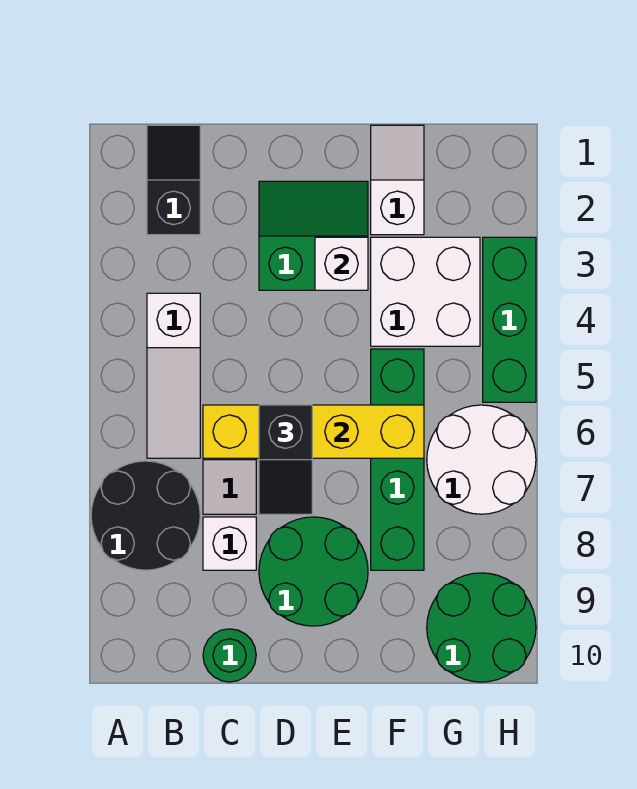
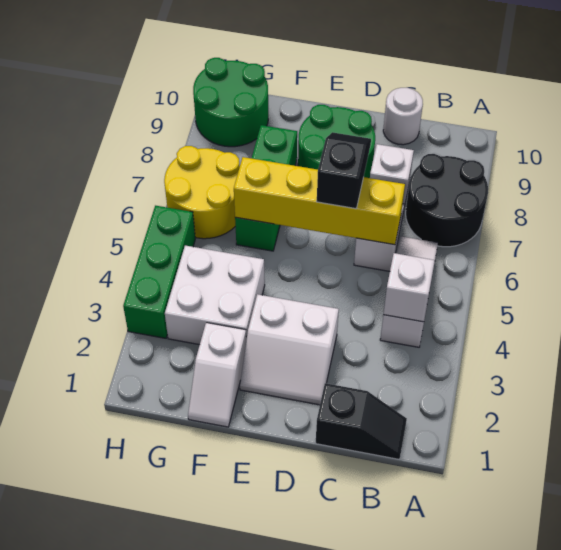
black 1x2 slope [147,125,200,235] -> black 1x2 slope turned to [316,383,407,459]
green 1x1 round brick [203,629,256,682] -> white 1x1 round brick [383,88,423,145]
green 2x2 slope [259,181,368,290] -> white 2x2 slope [240,294,339,405]
white 1x1 brick [315,237,368,290] -> white 1x1 brick moved to [383,253,435,322]
green 1x4 brick [371,349,424,570] -> green 1x3 brick [235,125,297,251]
white 2x2 round brick [427,405,536,514] -> yellow 2x2 round brick [164,146,240,239]

